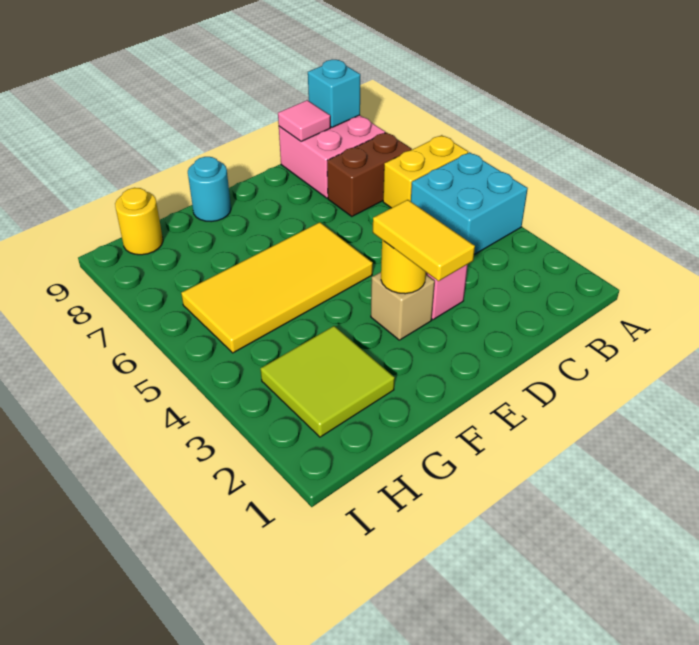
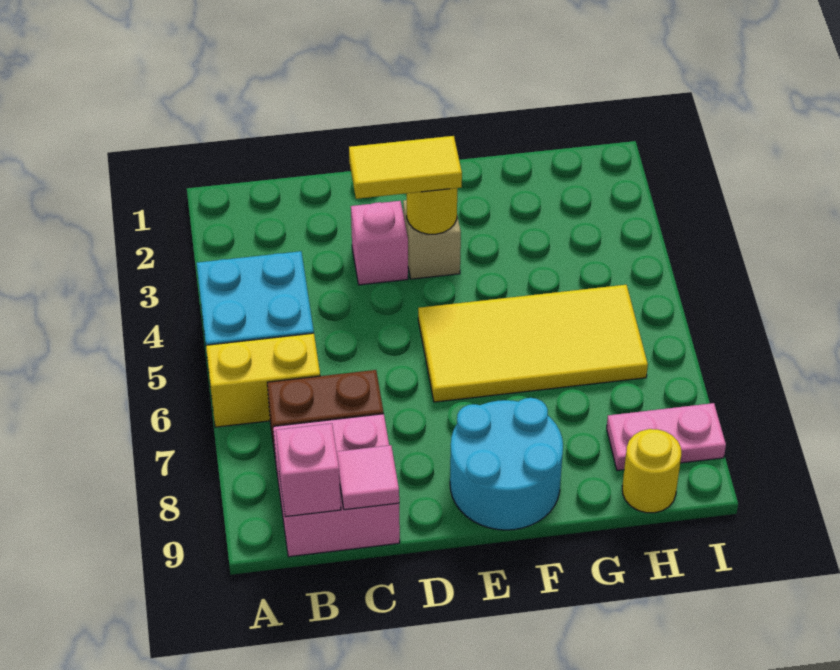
cyan 1x1 brick [308,60,360,127] -> pink 1x1 brick [276,423,341,517]
yellow 1x2 tile [373,200,475,281] -> yellow 1x2 tile turned to [349,136,462,199]
cyan 1x1 round brick [188,157,231,222] -> cyan 2x2 round brick [450,398,563,530]
lime 2x2 tile [261,326,395,437] -> none
none -> pink 1x2 plate [607,403,726,470]

